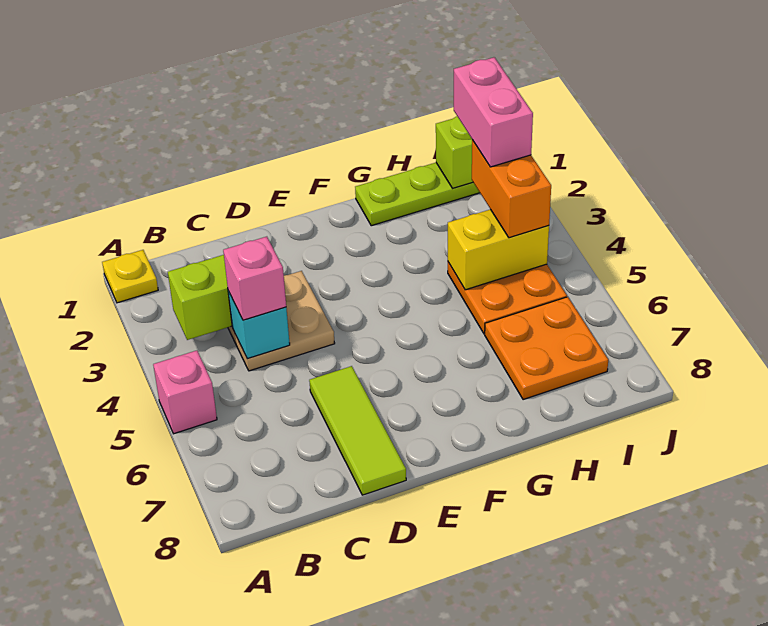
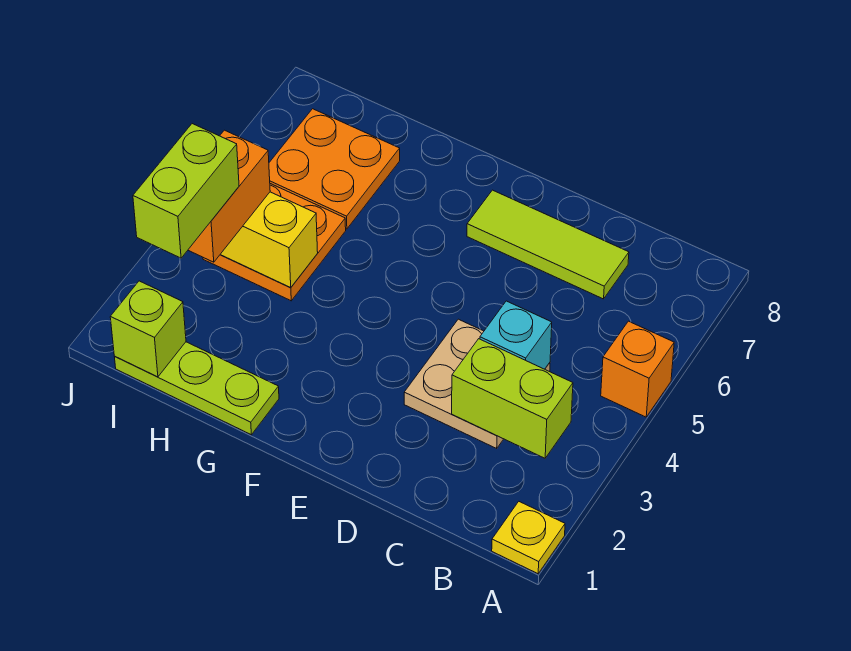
pink 1x1 brick [153,351,217,434] -> orange 1x1 brick [601,321,674,417]
pink 1x1 brick [223,237,286,320] -> none
lime 1x3 tile [309,366,406,495] -> lime 1x3 tile turned to [467,190,629,299]
pink 1x2 brick [454,57,533,167] -> lime 1x2 brick [133,124,239,258]

